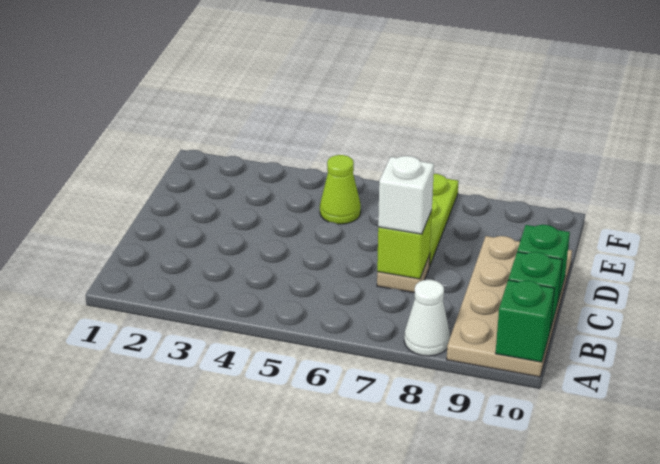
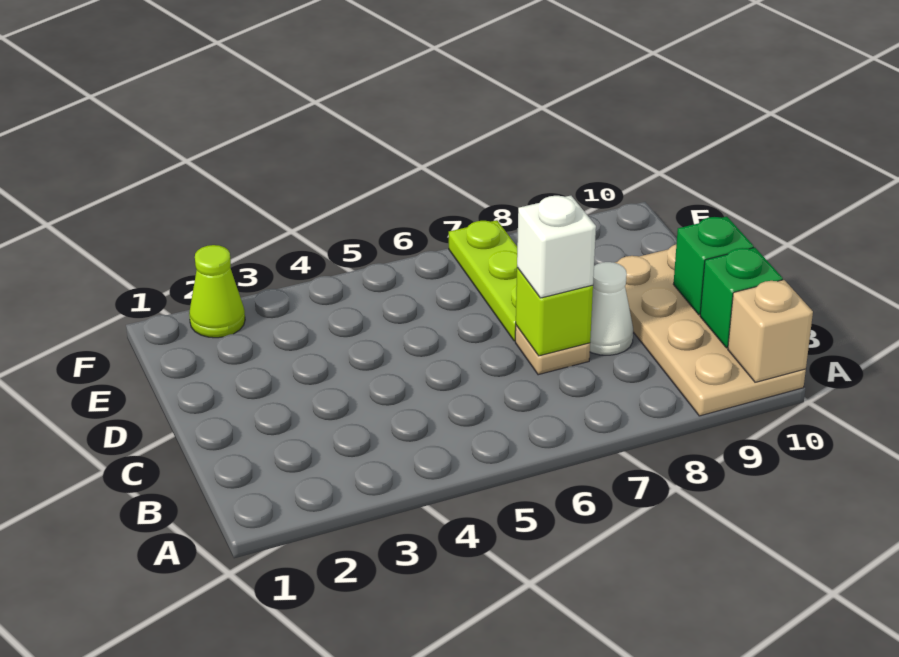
white 1x1 cone [404,280,450,356] -> white 1x1 cone moved to [590,262,633,355]
green 1x1 brick [495,280,554,362] -> tan 1x1 brick [728,280,813,382]
lime 1x1 cone [320,155,361,224] -> lime 1x1 cone moved to [189,245,245,338]

